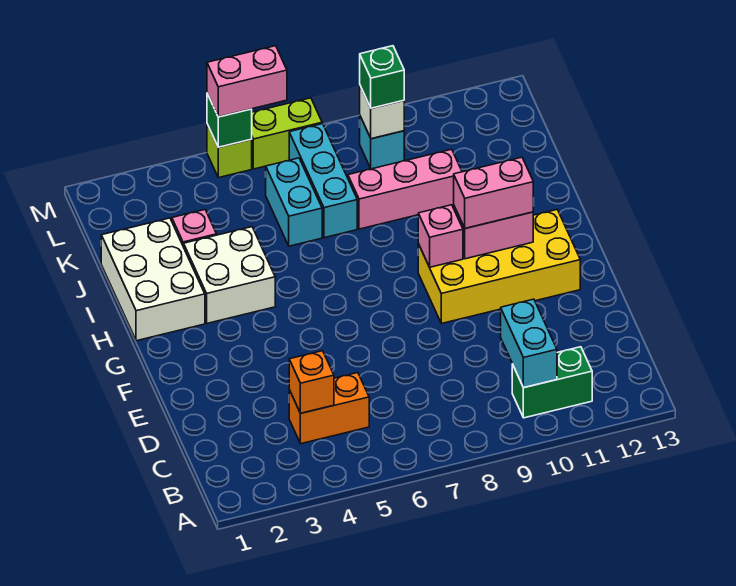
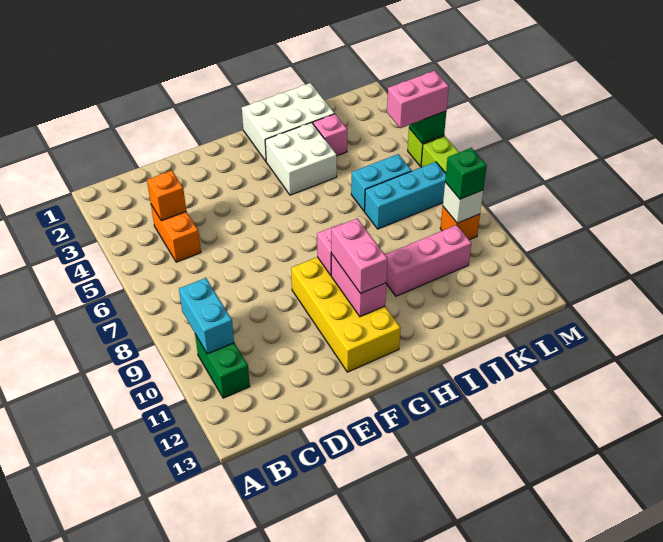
cyan 1x2 brick [501,299,557,388] -> cyan 1x2 brick turned to [179,278,234,354]
pink 1x3 brick [348,149,462,229] -> pink 1x3 brick turned to [385,225,471,296]
cyan 1x1 brick [359,116,404,169] -> orange 1x1 brick [440,207,480,240]
pink 1x2 brick [207,46,287,117] -> pink 1x2 brick turned to [387,71,449,128]

